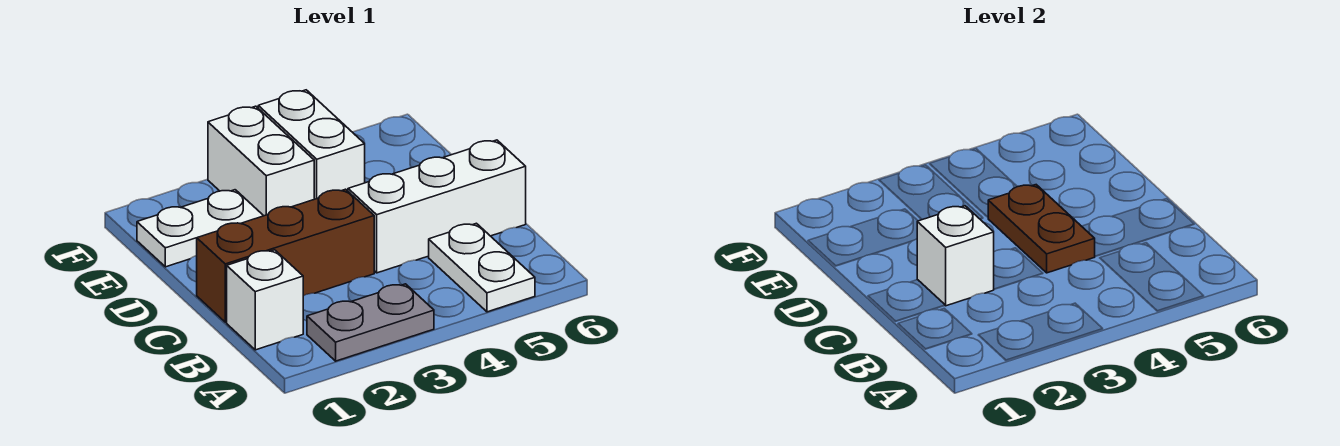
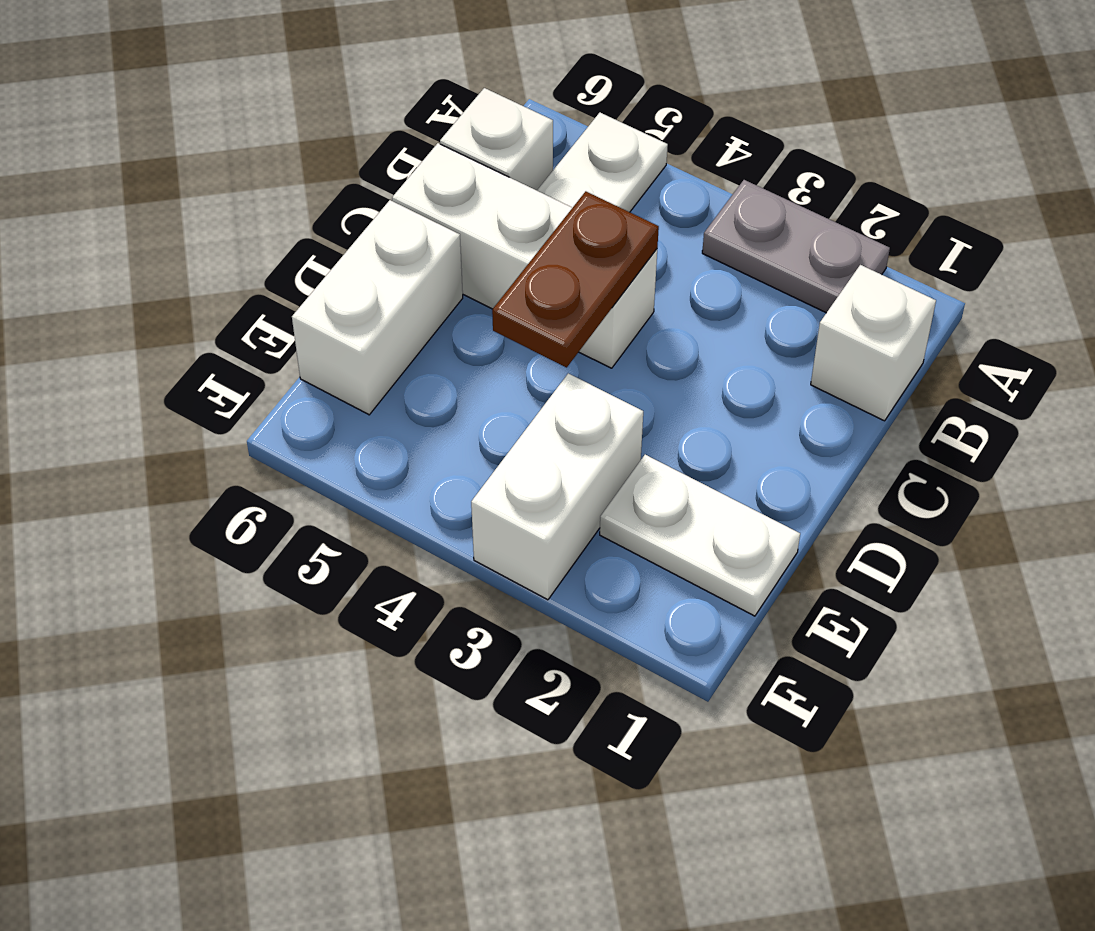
brown 1x3 brick [197,189,374,322] -> none
white 1x1 brick [917,206,994,306] -> white 1x1 brick moved to [440,88,553,190]
white 1x2 brick [258,90,365,199] -> white 1x2 brick moved to [292,200,463,415]

